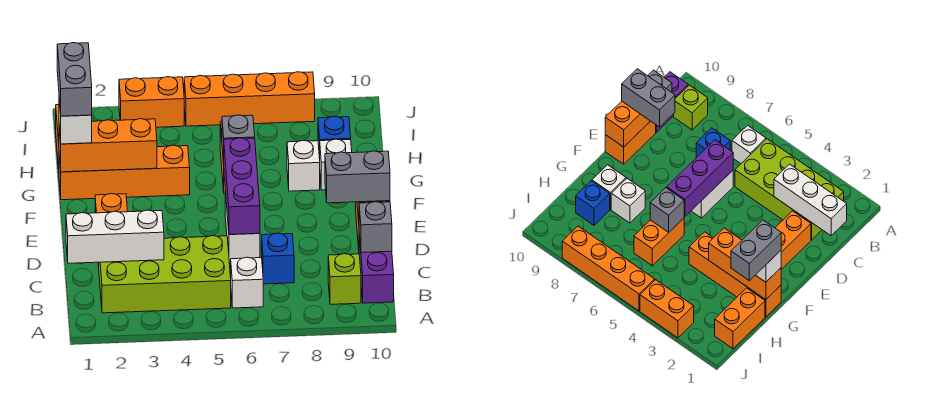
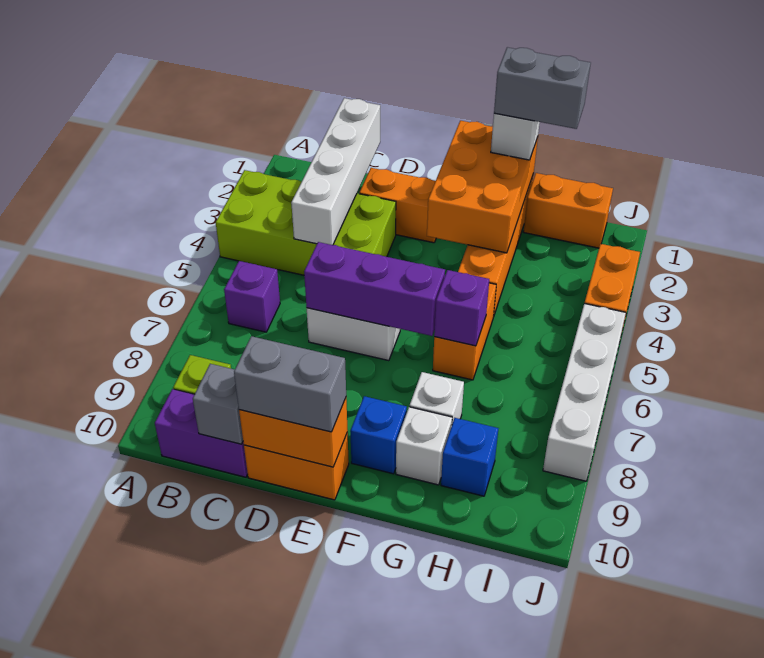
lime 2x4 brick [99,236,231,313] -> lime 2x4 brick turned to [216,170,396,275]
white 1x1 brick [231,257,263,308] -> purple 1x1 brick [224,261,280,332]
white 1x3 brick [66,210,164,263] -> white 1x4 brick [291,98,380,245]
blue 1x1 brick [262,233,294,284] -> blue 1x1 brick moved to [350,396,407,474]
grey 1x2 brick [325,151,390,203] -> grey 1x2 brick turned to [234,336,346,432]
orange 1x3 brick [59,119,157,172] -> orange 2x3 brick [427,121,538,253]
orange 1x2 brick [634,218,684,266] -> orange 1x2 brick turned to [433,283,496,380]
grey 1x1 brick [222,115,255,163] -> purple 1x1 brick [434,270,489,346]
orange 1x4 brick [184,72,315,126] -> white 1x4 brick [543,304,626,481]

